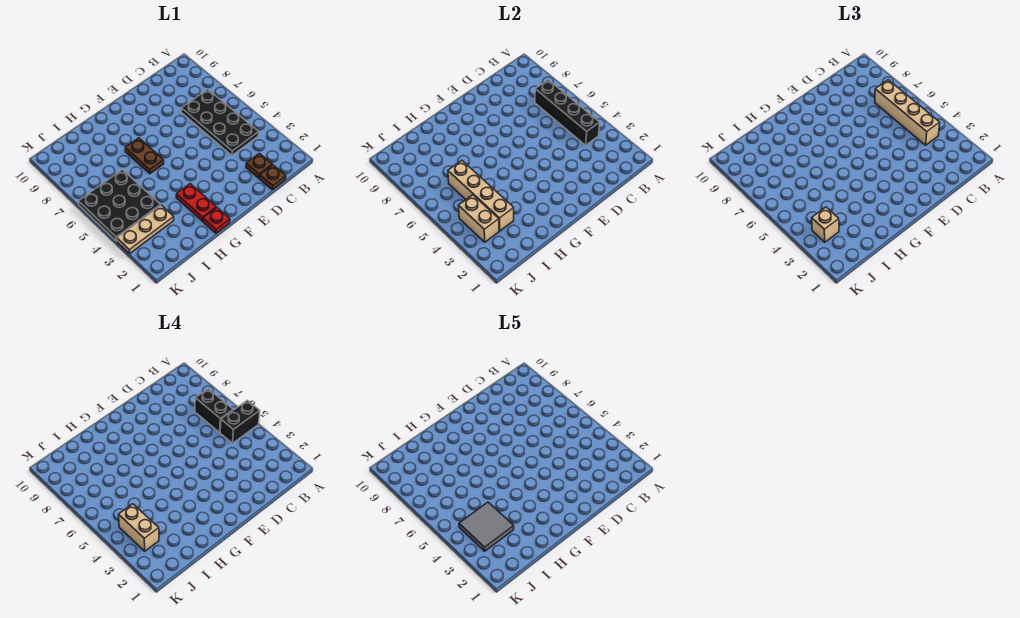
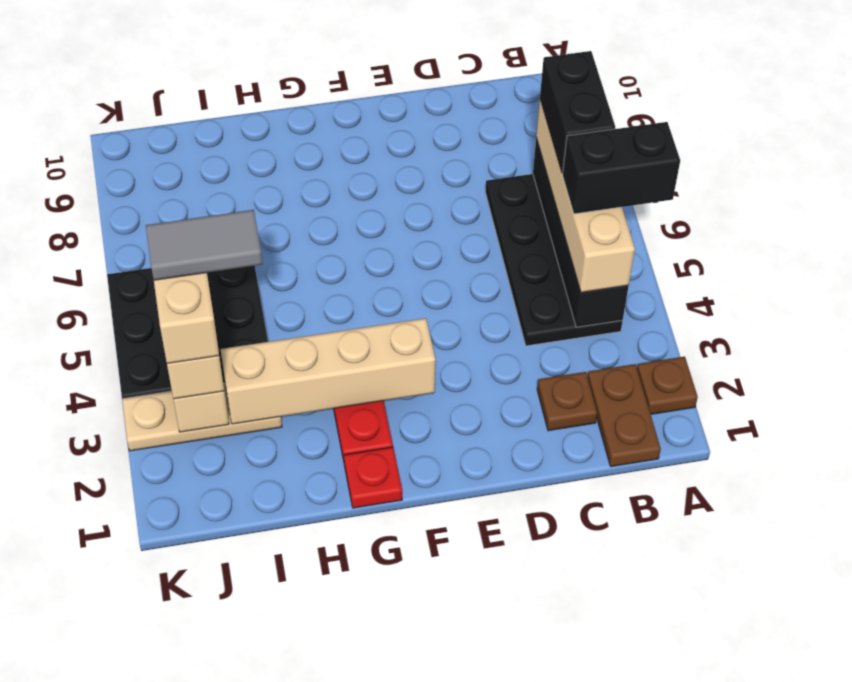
brown 1x1 plate [259,165,286,190] -> brown 1x1 plate moved to [637,357,698,414]
brown 1x2 plate [125,138,164,174] -> brown 1x2 plate moved to [588,364,661,467]
tan 1x4 brick [448,161,514,231] -> tan 1x4 brick turned to [220,318,436,424]
grey 2x2 tile [459,502,514,551] -> grey 1x2 tile [146,210,262,280]

